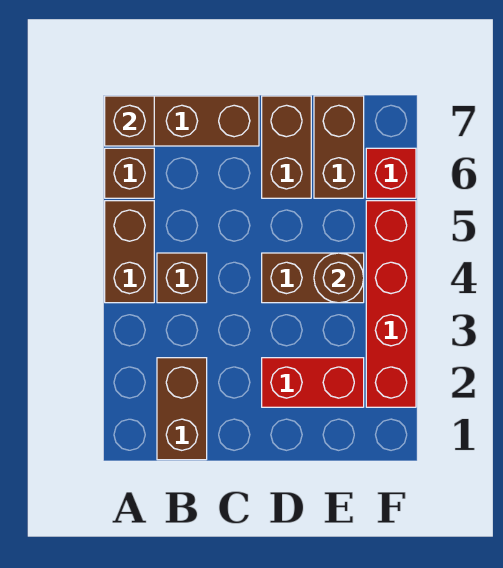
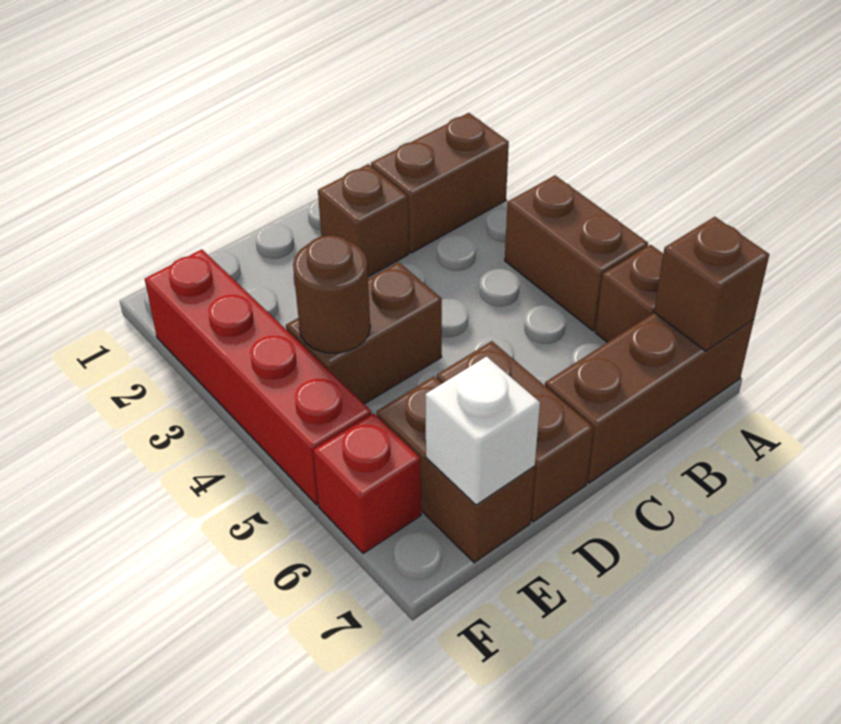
brown 1x2 brick [157,358,207,460] -> brown 1x2 brick turned to [371,113,509,253]
brown 1x1 brick [157,253,207,303] -> brown 1x1 brick moved to [318,164,409,277]
red 1x2 brick [262,358,364,407] -> none
none -> white 1x1 brick [425,356,540,505]

